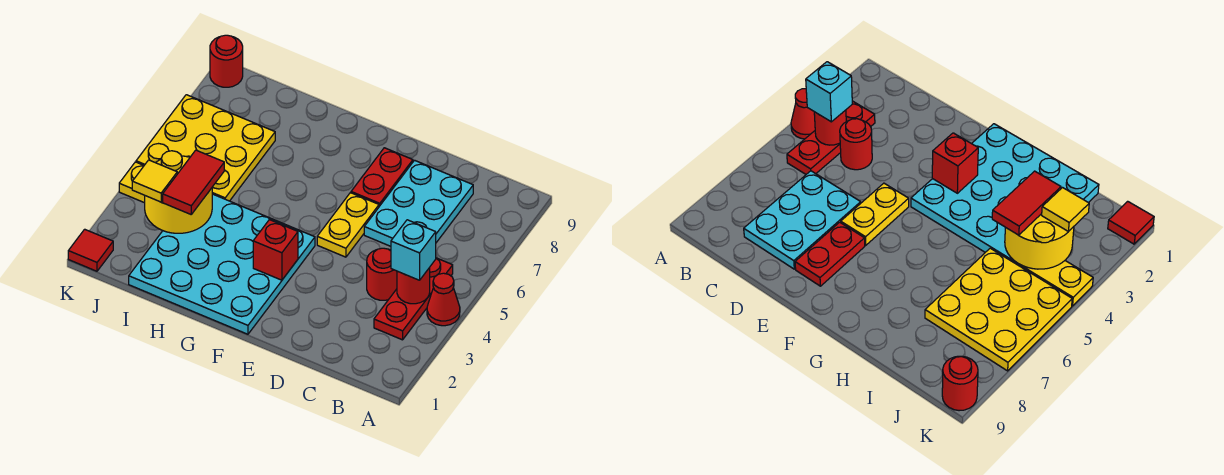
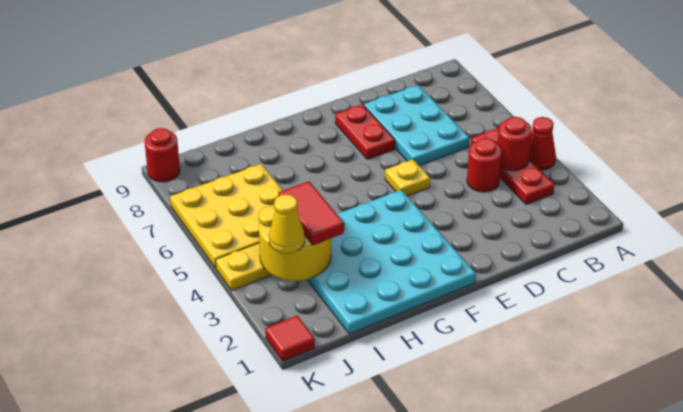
cyan 1x1 brick [391,220,436,280] -> none
yellow 1x2 plate [317,193,379,257] -> yellow 1x1 plate [385,160,430,196]
red 1x1 brick [253,220,298,280] -> none
yellow 1x1 tile [132,160,177,202] -> yellow 1x1 cone [269,195,305,253]

